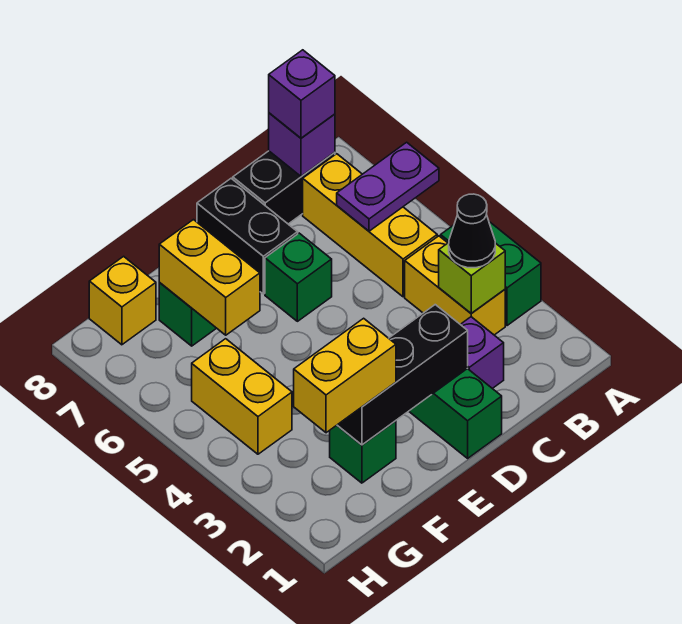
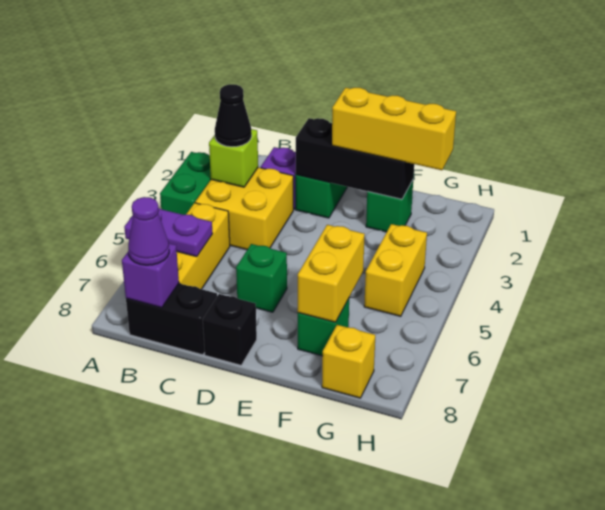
yellow 1x2 brick [405,236,505,335] -> yellow 2x2 brick [195,167,293,250]
purple 1x1 brick [269,50,335,138] -> purple 1x1 cone [128,197,169,265]
black 1x2 brick [197,179,298,294] -> black 1x1 brick [203,294,257,365]
yellow 1x2 brick [294,318,396,433] -> yellow 1x3 brick [332,88,456,170]

